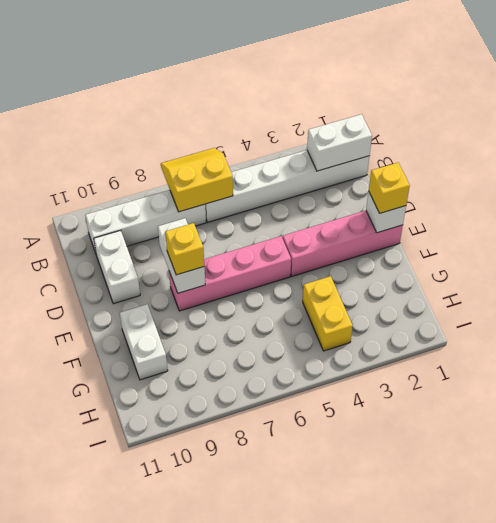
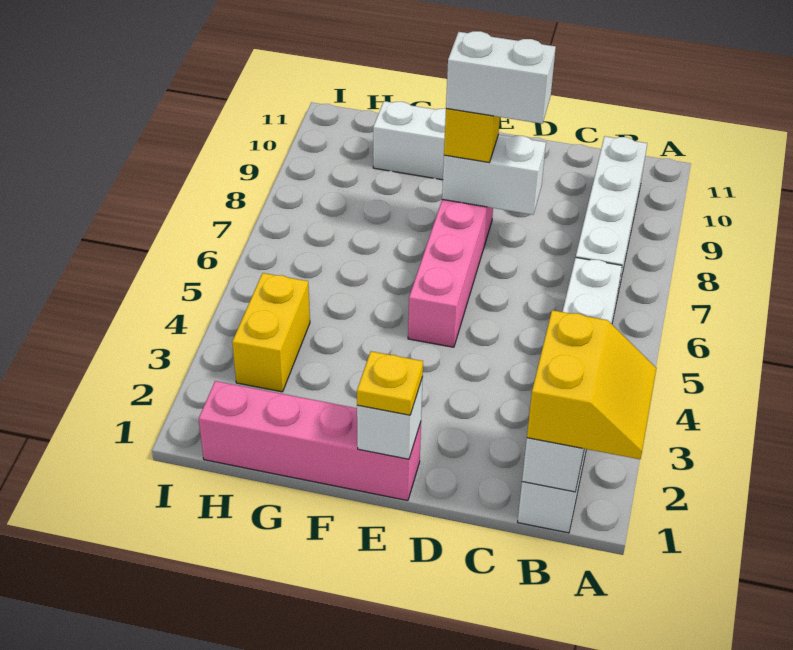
yellow 2x2 slope [161,148,233,212] -> yellow 2x2 slope moved to [527,310,656,459]
white 1x2 brick [94,230,140,304] -> white 1x2 brick moved to [446,31,556,124]
pink 1x4 brick [283,211,403,276] -> pink 1x4 brick turned to [199,381,421,501]
yellow 1x1 brick [369,163,410,213] -> yellow 1x1 plate [357,351,423,415]
yellow 1x2 brick [303,276,353,351] -> yellow 1x2 brick turned to [232,273,310,392]

